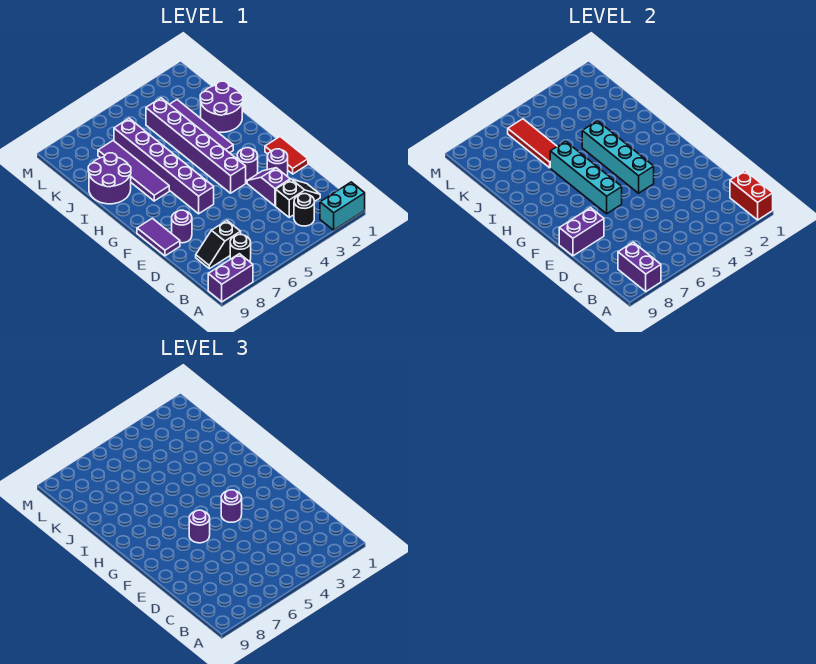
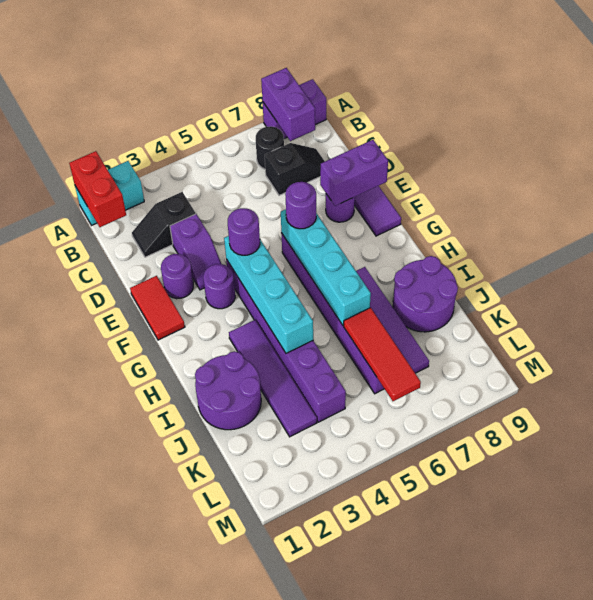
black 1x1 round brick [294,194,314,226] -> none

